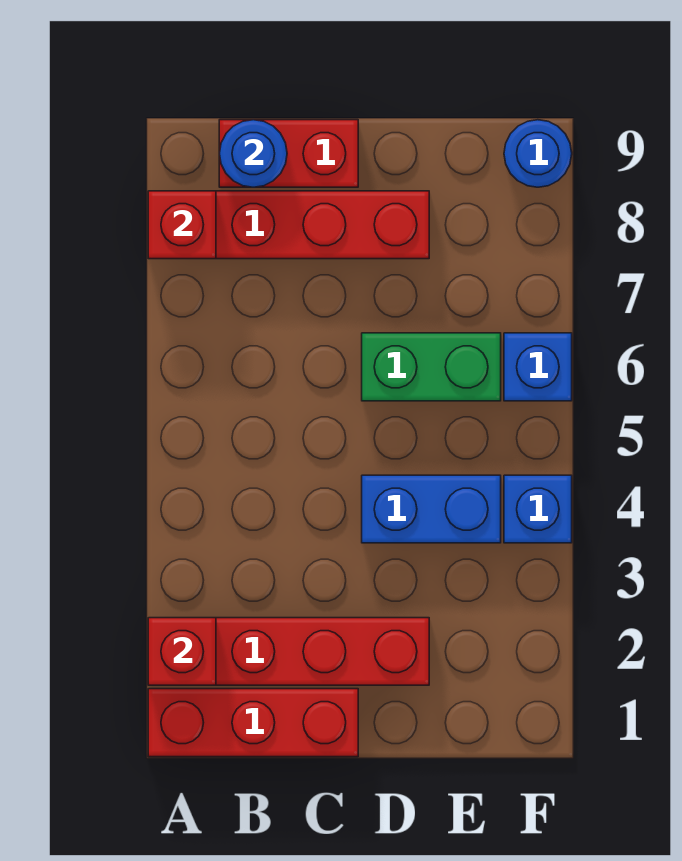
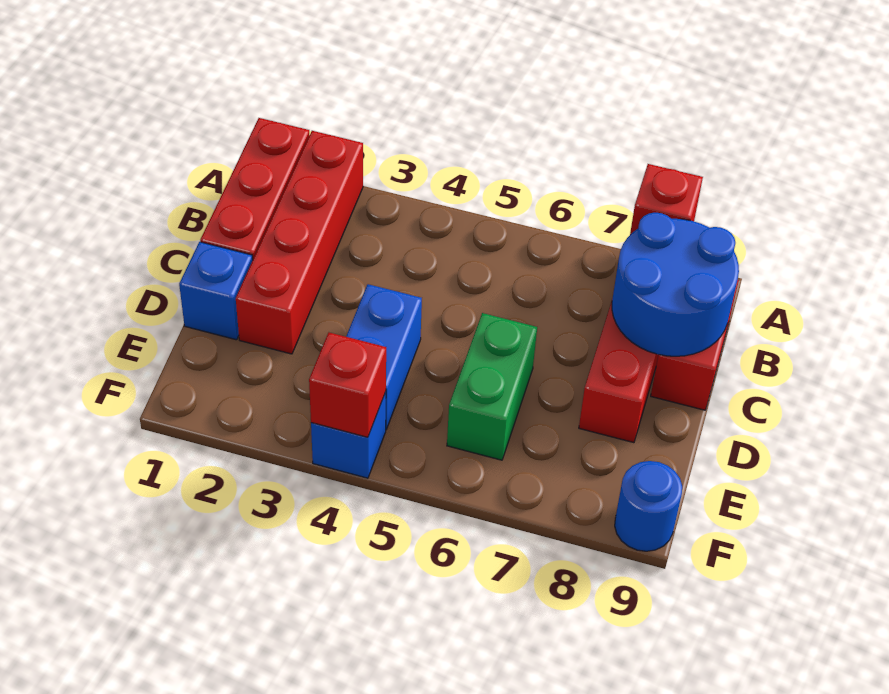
red 1x1 brick [148,618,216,685] -> red 1x1 brick moved to [309,333,386,437]
blue 1x1 round brick [220,120,287,187] -> blue 2x2 round brick [612,213,739,356]
blue 1x1 brick [504,333,572,401] -> blue 1x1 brick moved to [179,242,253,340]

